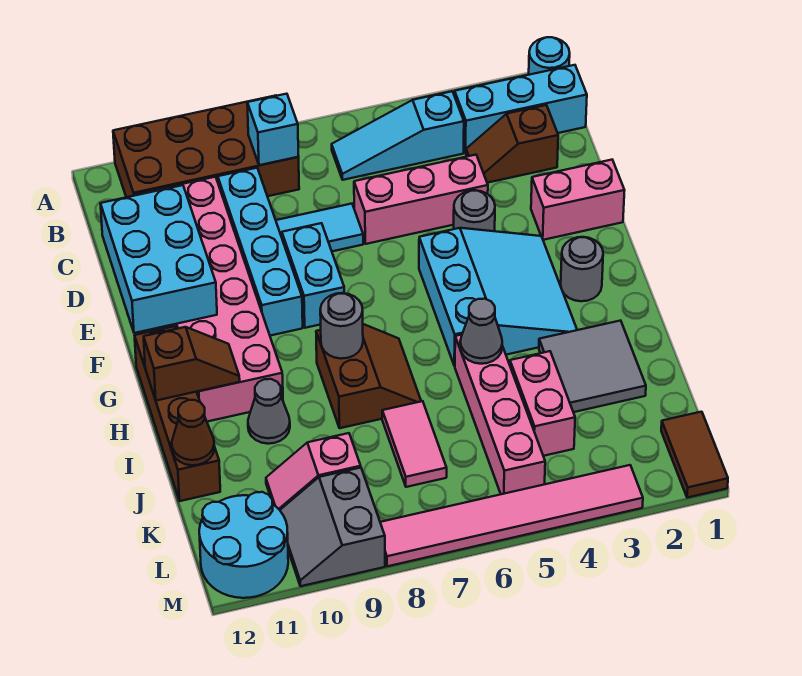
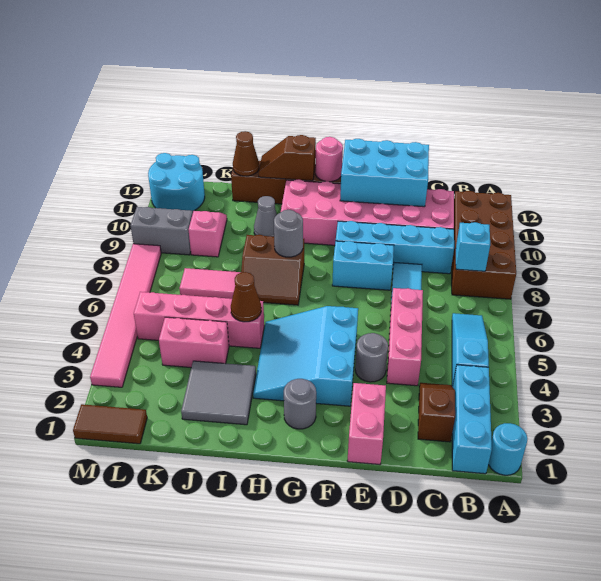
cyan 3x3 slope [419,228,577,366] -> cyan 3x3 slope turned to [253,306,358,406]
none -> pink 1x1 round brick [315,137,343,182]
brown 1x2 slope [144,327,240,401] -> brown 1x2 slope turned to [259,135,316,181]
grey 1x1 cone [460,299,502,364] -> brown 1x1 cone [231,272,261,322]

